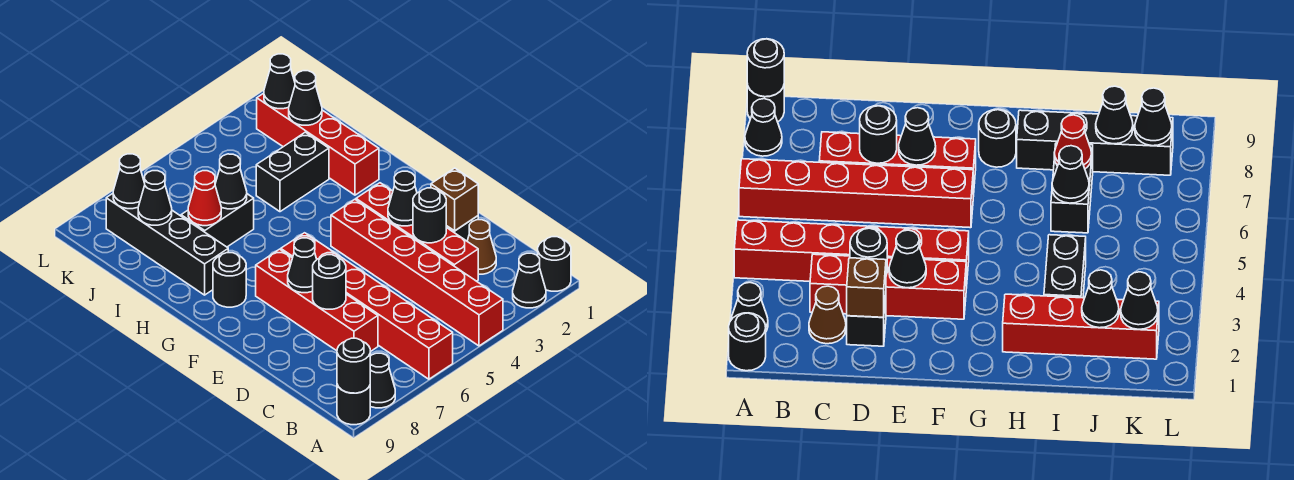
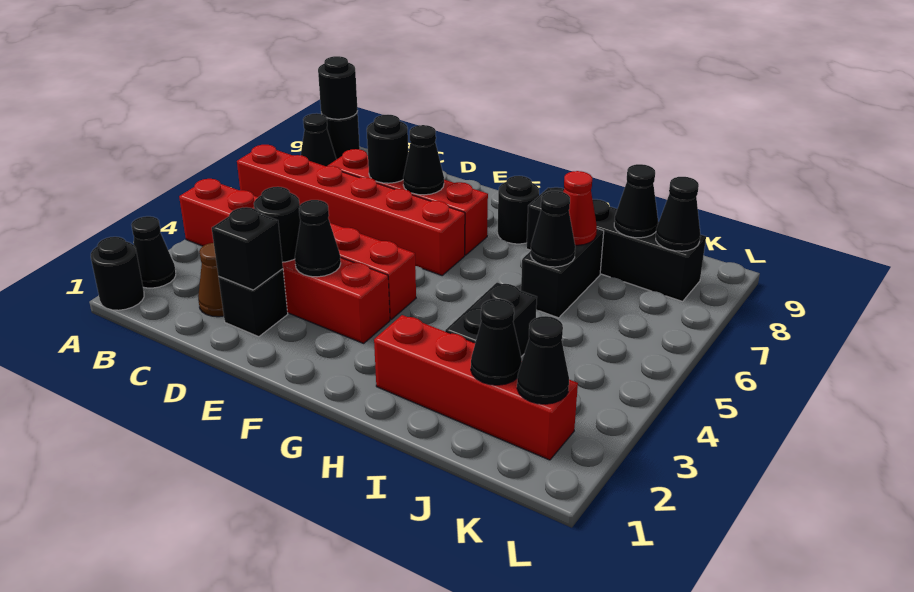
brown 1x1 brick [431,168,478,231] -> black 1x1 brick [212,207,283,290]

